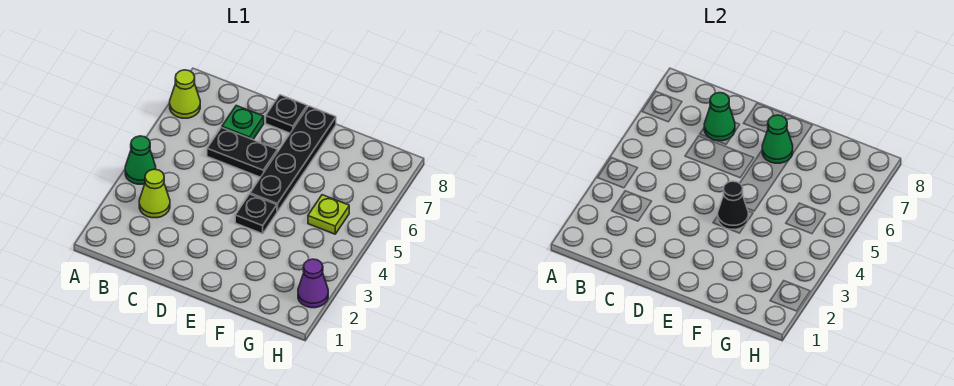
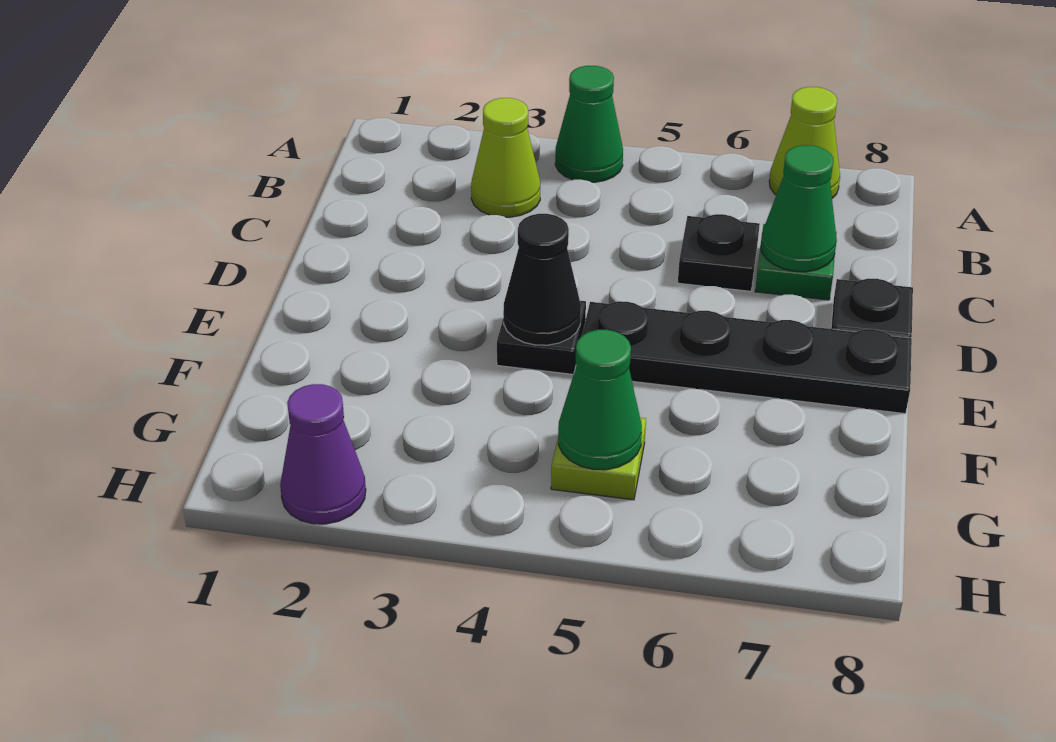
black 1x2 plate [207,127,278,177] -> black 1x1 plate [678,214,760,291]
green 1x1 cone [762,115,793,163] -> green 1x1 cone moved to [558,330,642,470]

